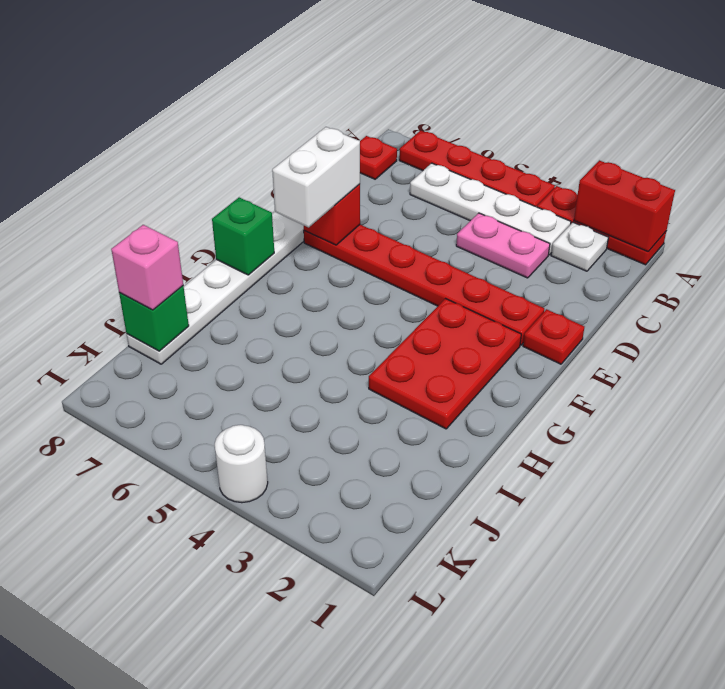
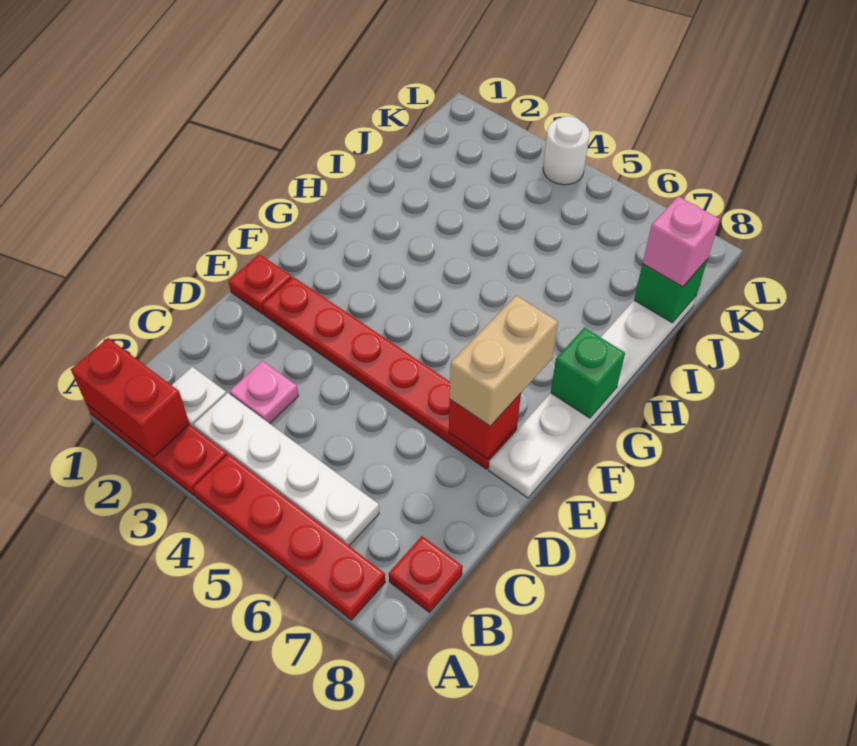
pink 1x2 plate [456,213,550,278] -> pink 1x1 plate [229,361,299,424]
white 1x2 brick [272,127,360,227] -> tan 1x2 brick [450,296,558,426]
red 2x3 plate [369,299,521,429] -> none

